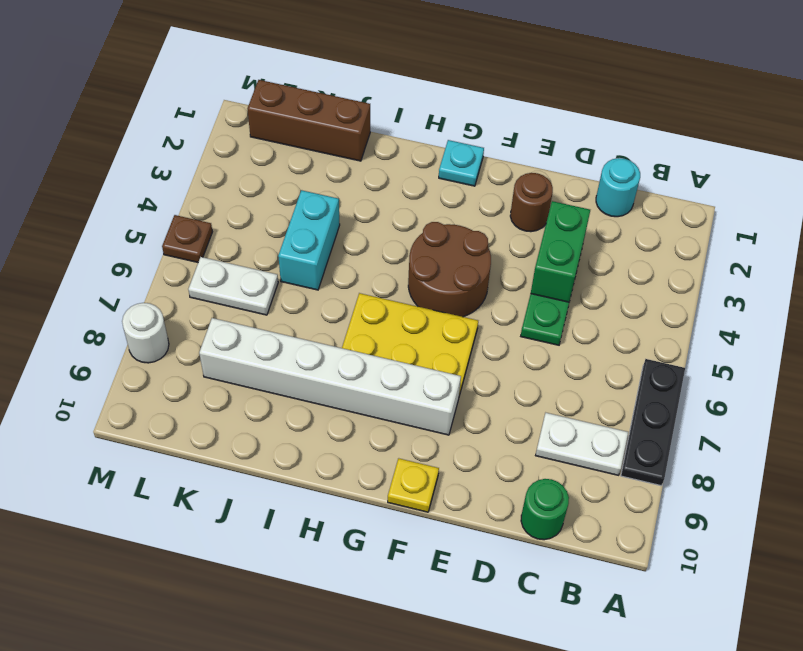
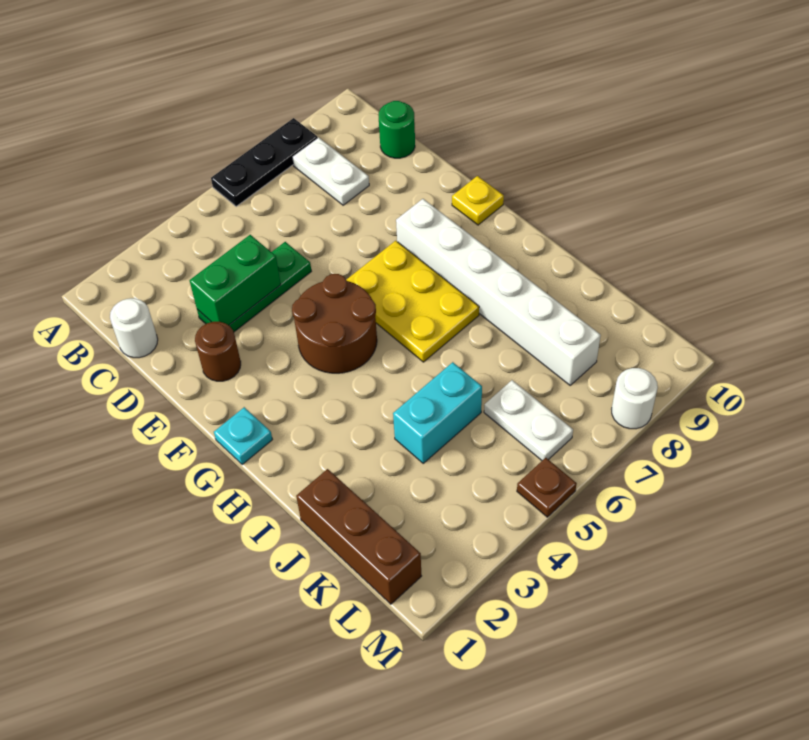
cyan 1x1 round brick [596,158,640,217] -> white 1x1 round brick [110,298,158,358]

